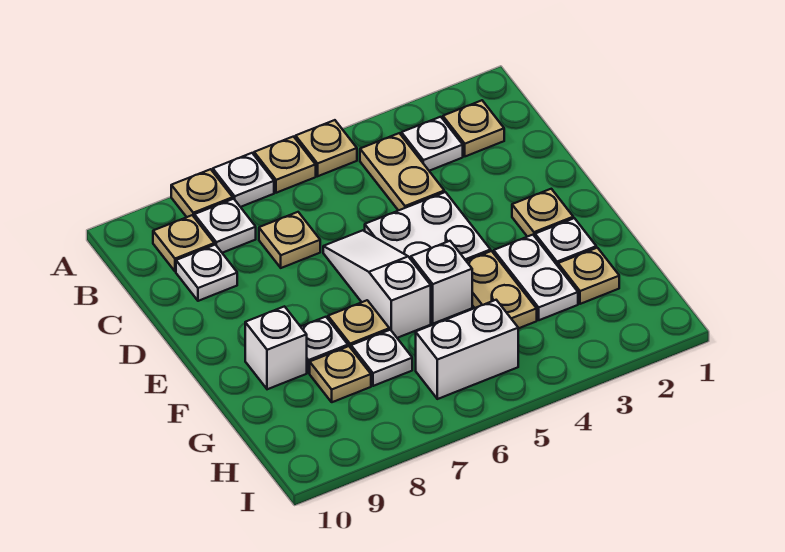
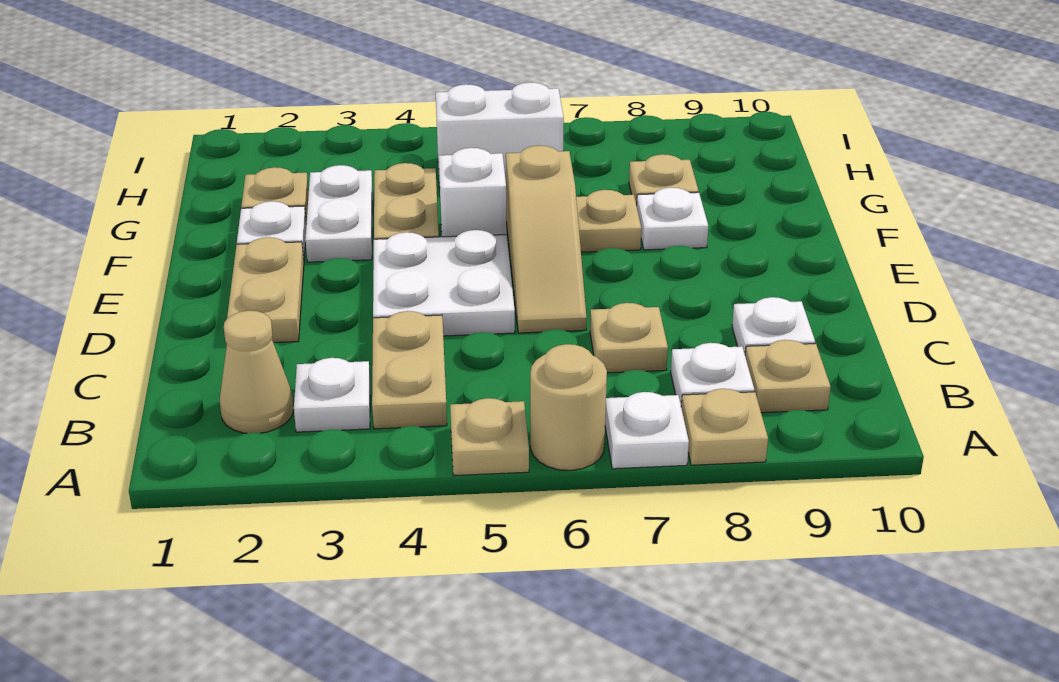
tan 1x1 plate [254,137,316,193] -> tan 1x1 round brick [530,344,607,470]
tan 1x1 plate [443,100,504,156] -> tan 1x1 cone [219,311,294,433]
white 1x3 slope [323,230,431,338] -> tan 1x3 slope [506,146,586,333]
tan 1x1 plate [512,189,573,237] -> tan 1x2 plate [227,237,304,343]
white 1x1 brick [245,306,307,389] -> none
white 1x1 plate [351,330,412,386] -> none

